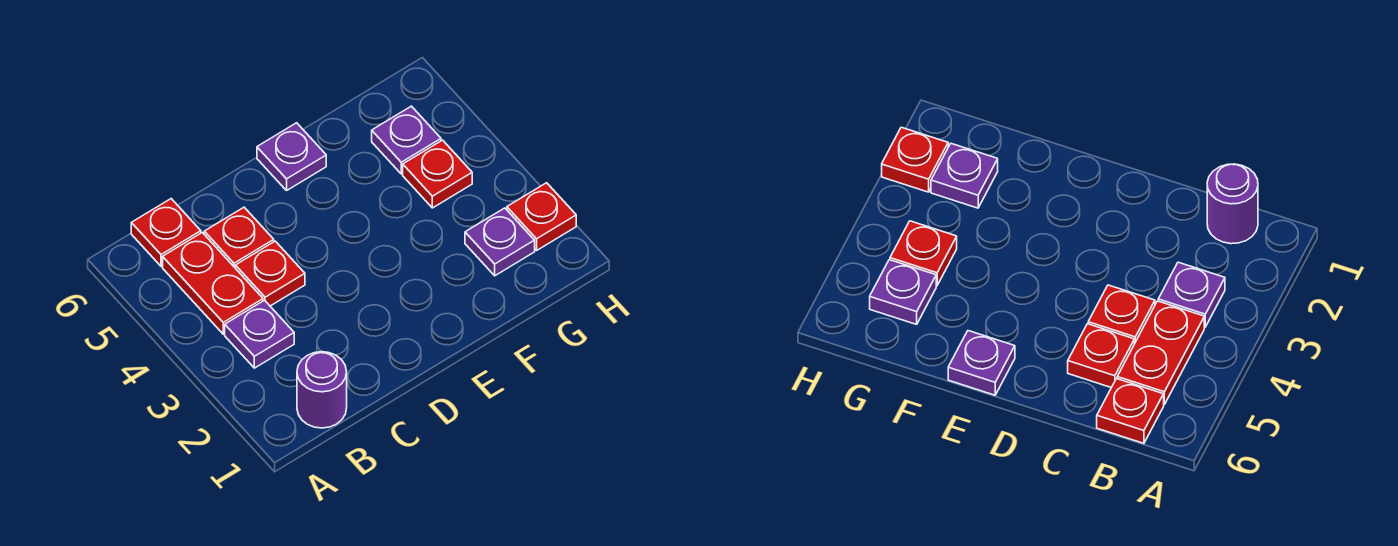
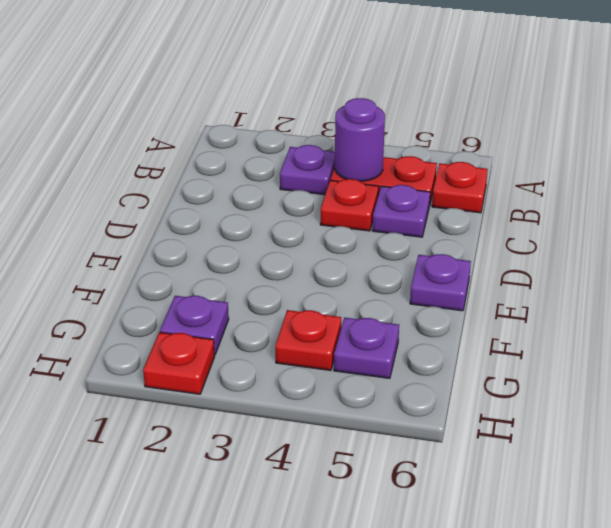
purple 1x1 round brick [297,352,347,428] -> purple 1x1 round brick moved to [335,98,385,181]
red 1x1 plate [204,207,274,267] -> purple 1x1 plate [372,185,430,237]

